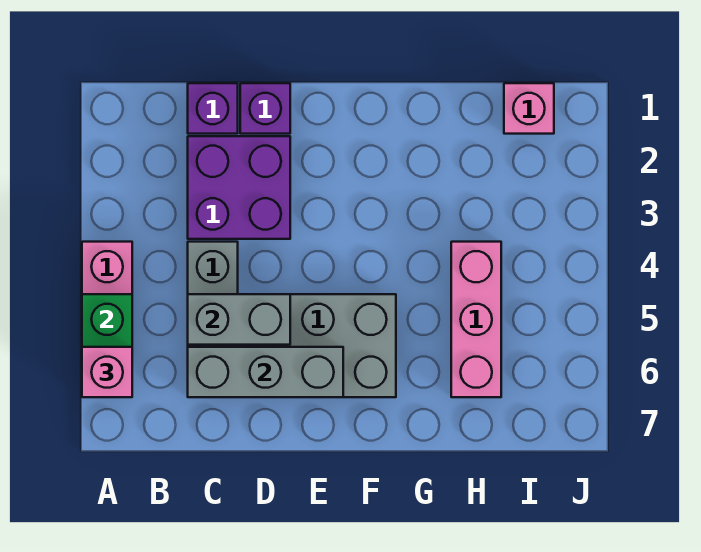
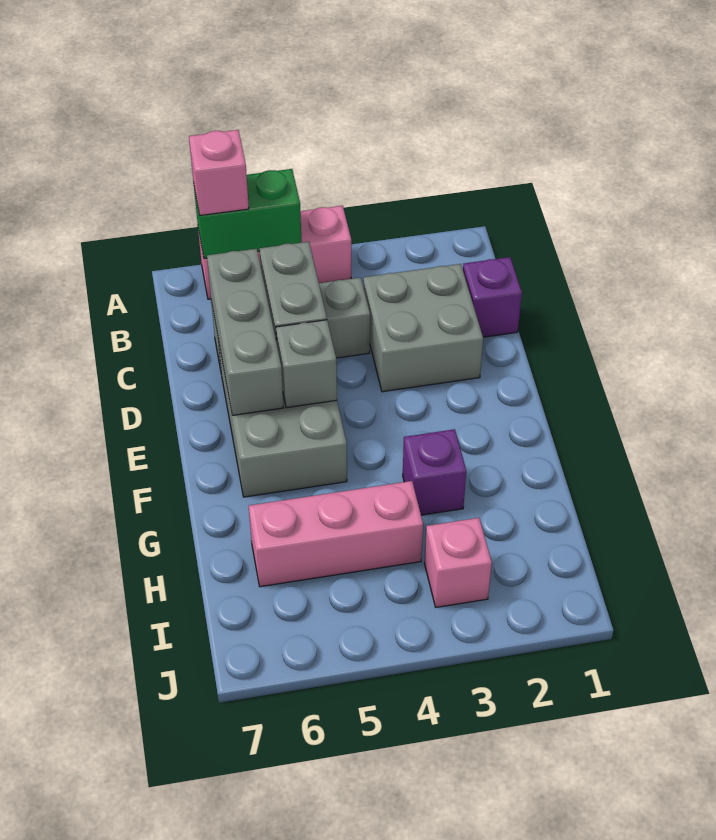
purple 2x2 brick [188,136,290,239] -> grey 2x2 brick [363,264,483,392]
purple 1x1 brick [240,83,290,134] -> purple 1x1 brick moved to [403,429,466,515]
none -> grey 1x1 brick [276,320,337,408]
pink 1x1 brick [504,83,554,134] -> pink 1x1 brick moved to [424,518,492,607]

